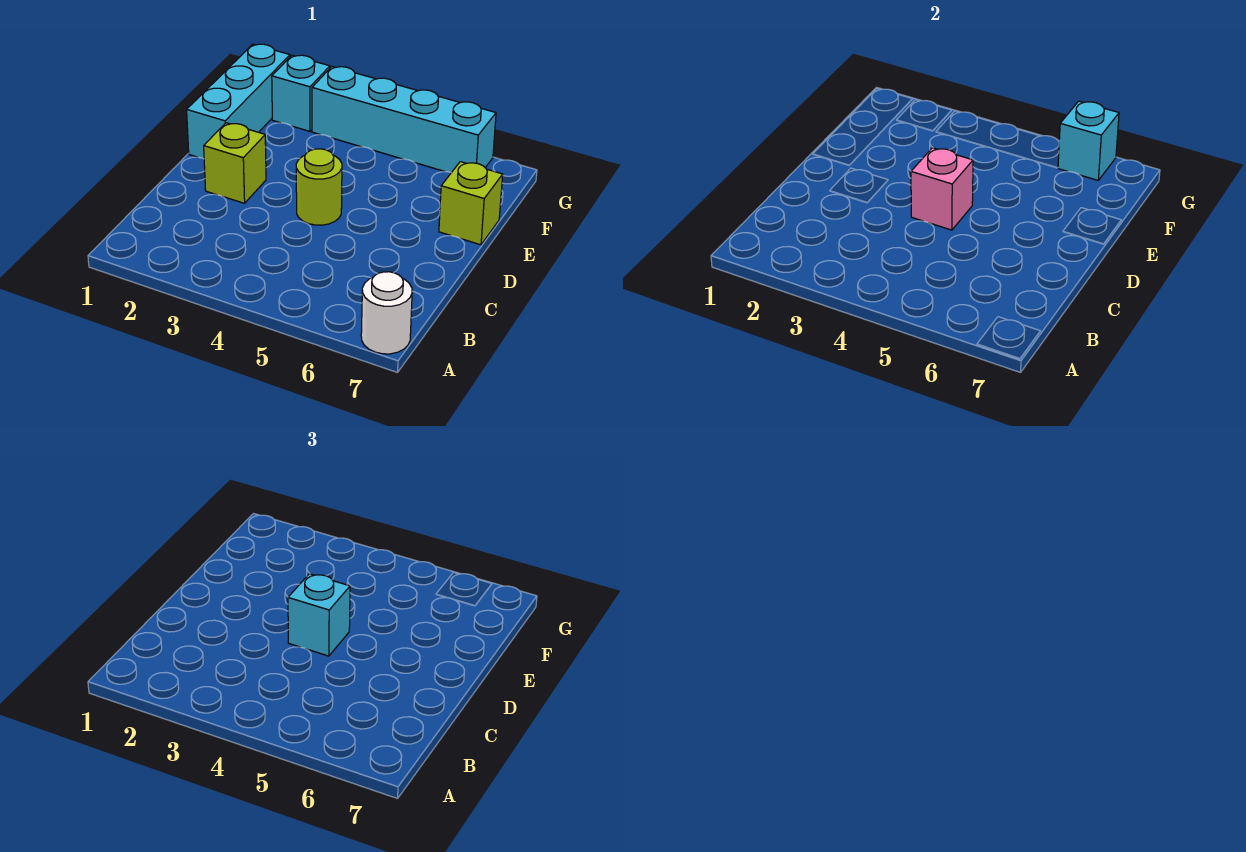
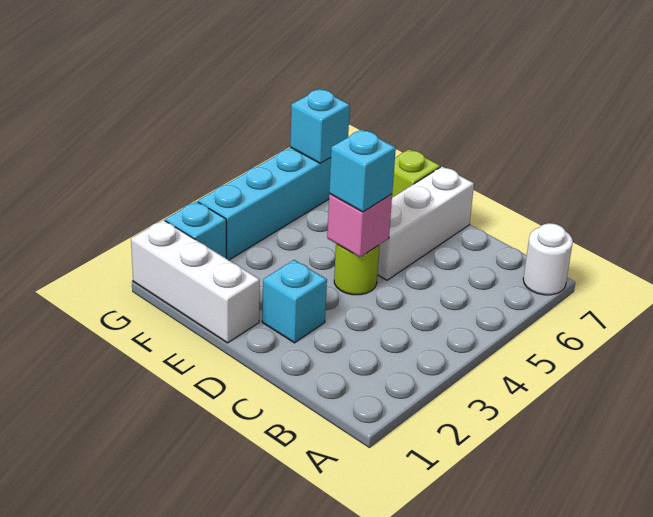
lime 1x1 brick [204,123,266,203] -> cyan 1x1 brick [262,260,327,343]
none -> white 1x3 brick [377,167,474,280]
cyan 1x3 brick [187,44,290,159] -> white 1x3 brick [131,220,260,343]

